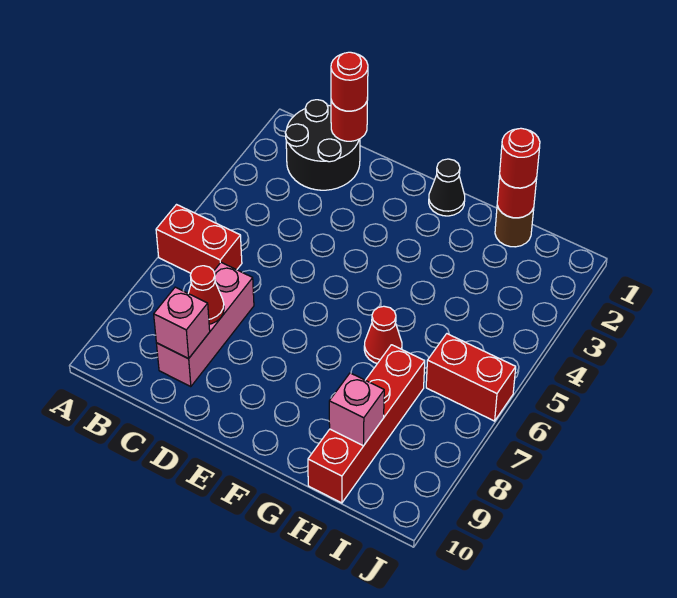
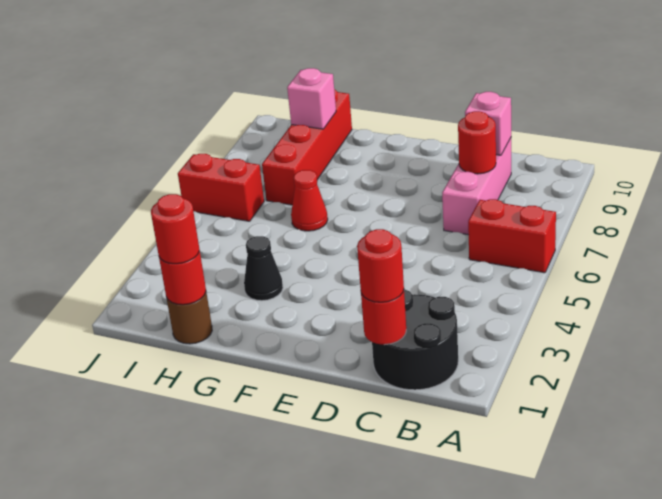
red 1x1 cone [188,266,224,324] -> red 1x1 round brick [458,111,496,174]
black 1x1 cone [429,159,465,216] -> black 1x1 cone moved to [244,236,283,301]

